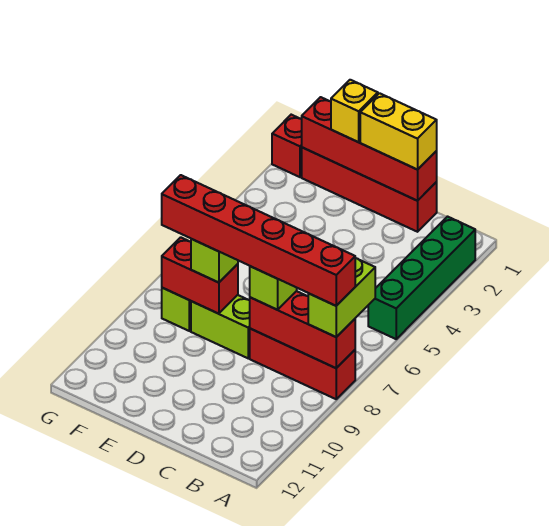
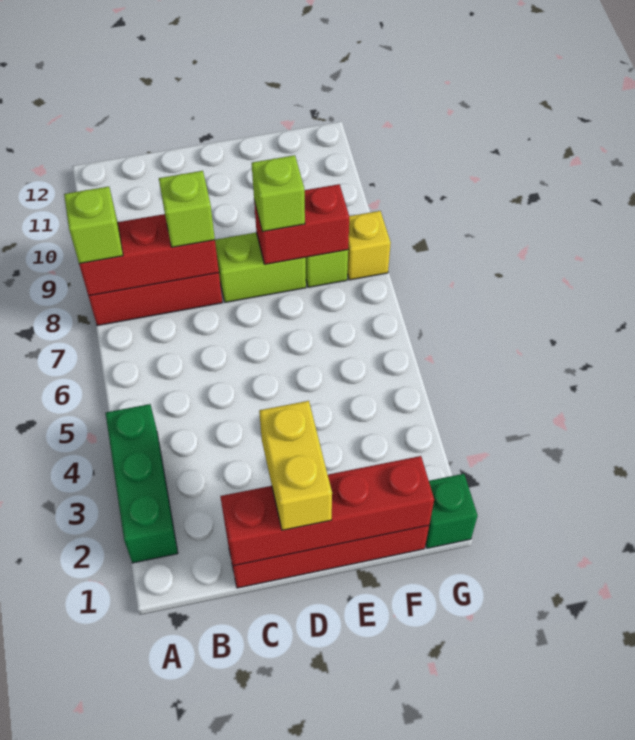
green 1x4 brick [368,217,475,339] -> green 1x3 brick [106,404,178,563]
lime 1x2 brick [308,258,375,337] -> lime 1x1 brick [64,187,123,264]
red 1x6 brick [162,175,355,306] -> none
yellow 1x2 brick [360,93,437,170] -> yellow 1x2 brick turned to [259,401,332,530]
yellow 1x1 brick [331,80,378,142] -> yellow 1x1 brick moved to [347,211,391,280]
red 1x1 brick [272,115,302,177] -> green 1x1 brick [426,474,478,548]

